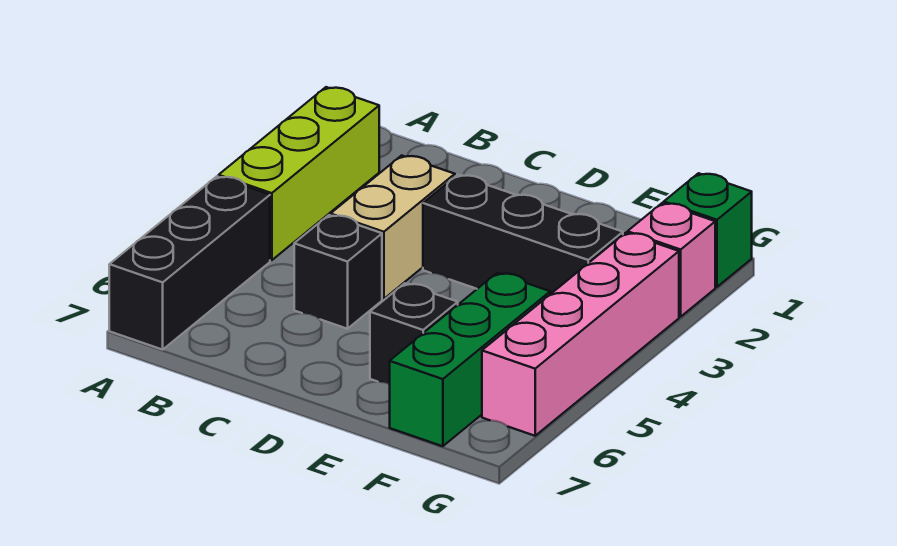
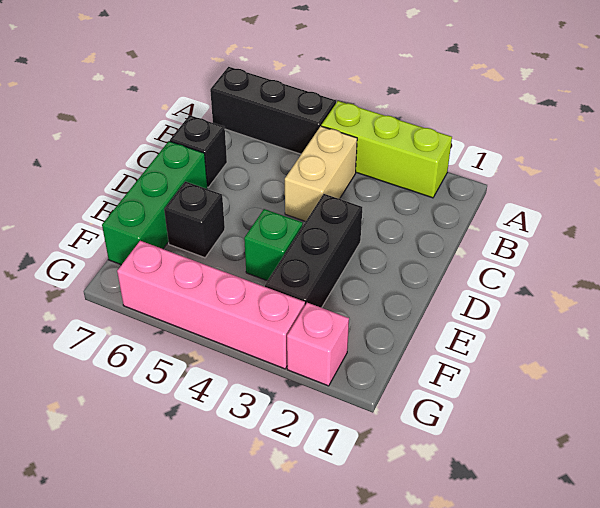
tan 1x2 brick [331,155,455,299] -> tan 1x2 brick turned to [285,126,357,222]
black 1x1 brick [294,215,382,329] -> black 1x1 brick moved to [170,115,227,187]
green 1x3 brick [390,273,550,446] -> green 1x3 brick turned to [102,141,207,265]
green 1x1 brick [664,173,752,287] -> green 1x1 brick moved to [244,209,303,281]

